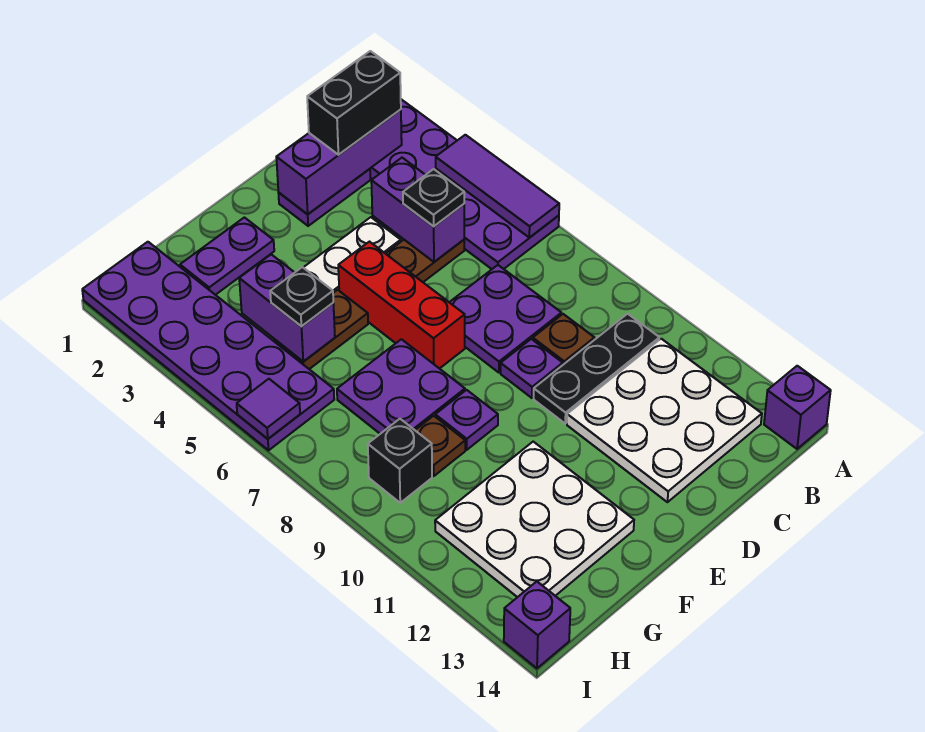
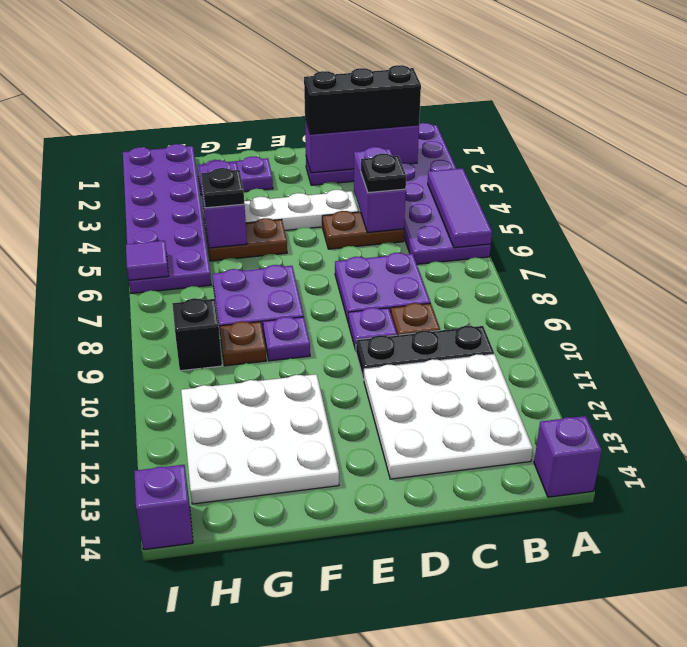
black 1x2 brick [307,51,401,155] -> black 1x3 brick [304,65,421,134]
red 1x3 brick [338,242,465,369] -> none

